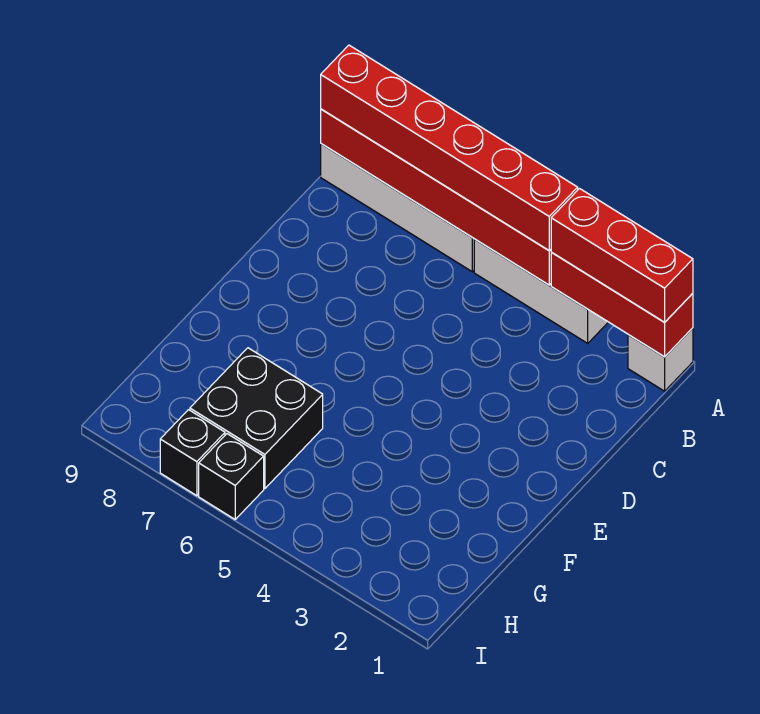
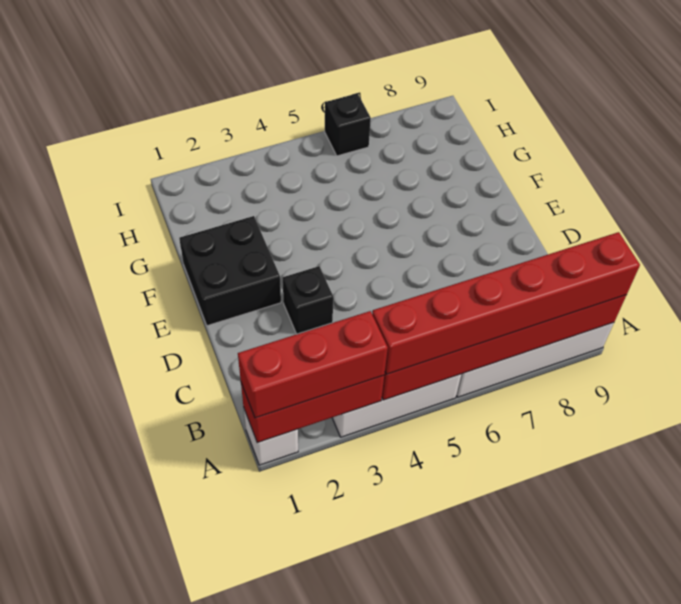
black 2x2 brick [190,348,323,489] -> black 2x2 brick moved to [179,216,281,326]
black 1x1 brick [160,410,225,496] -> black 1x1 brick moved to [283,266,333,334]

